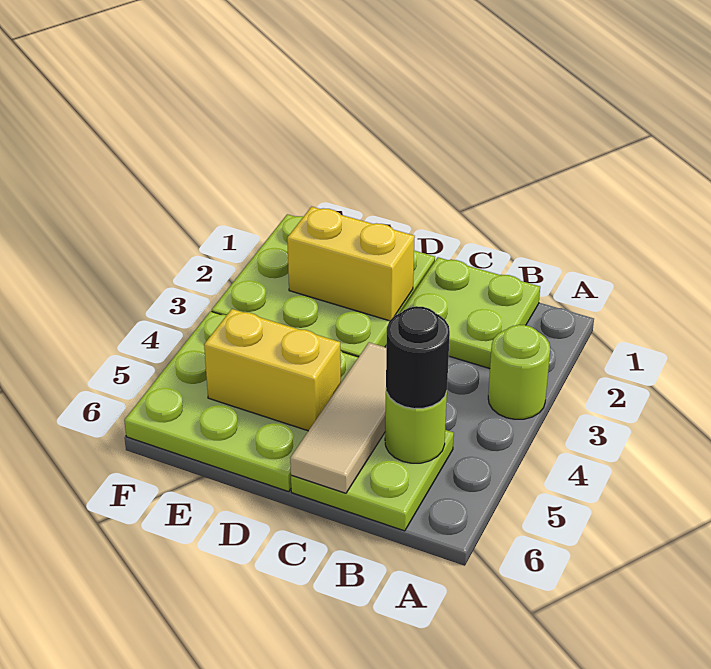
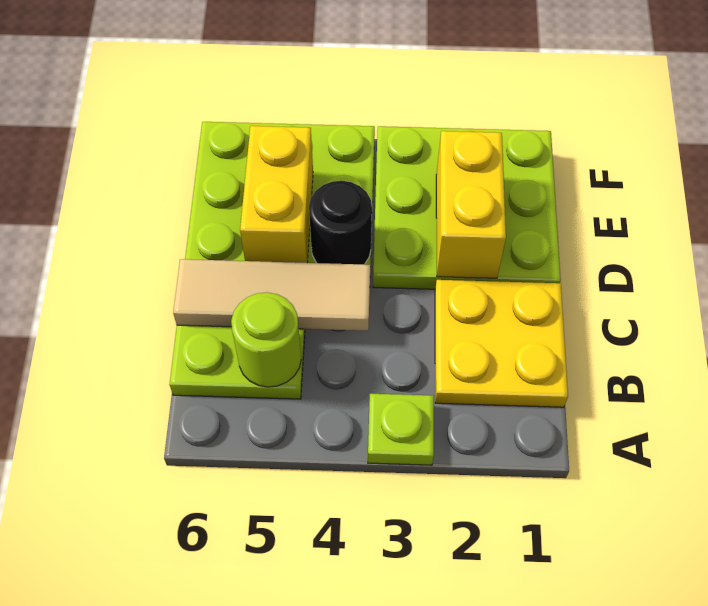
lime 1x1 round brick [488,325,550,419] -> lime 1x1 plate [368,394,434,465]
lime 2x2 plate [400,257,540,369] -> yellow 2x2 plate [435,280,568,407]
black 1x1 round brick [386,306,450,409] -> black 1x1 round brick moved to [309,181,372,264]

